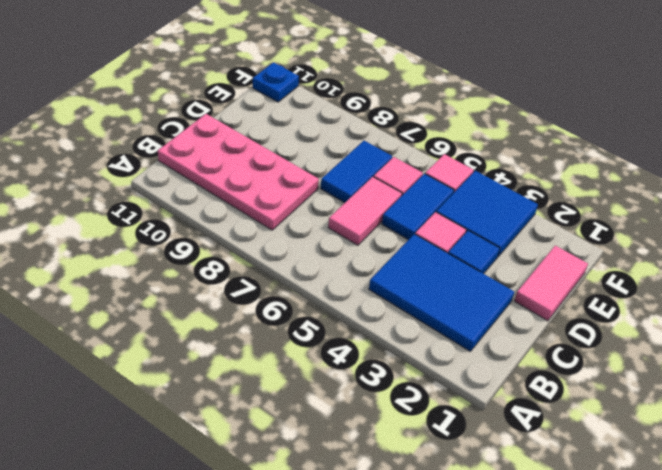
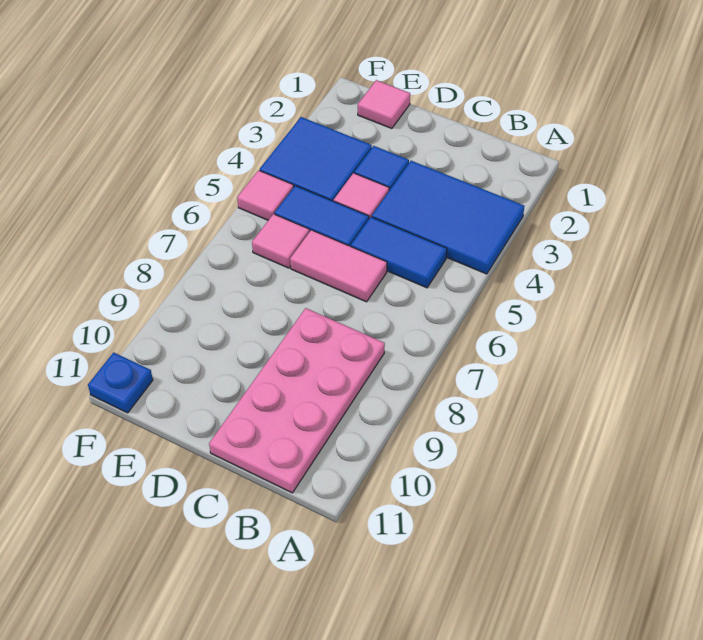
blue 2x3 tile [369,234,514,351] -> blue 2x3 tile turned to [372,161,524,274]
pink 1x2 tile [514,246,588,321] -> pink 1x1 tile [358,80,410,129]
blue 1x2 tile [321,141,392,203] -> blue 1x2 tile moved to [351,217,447,288]

